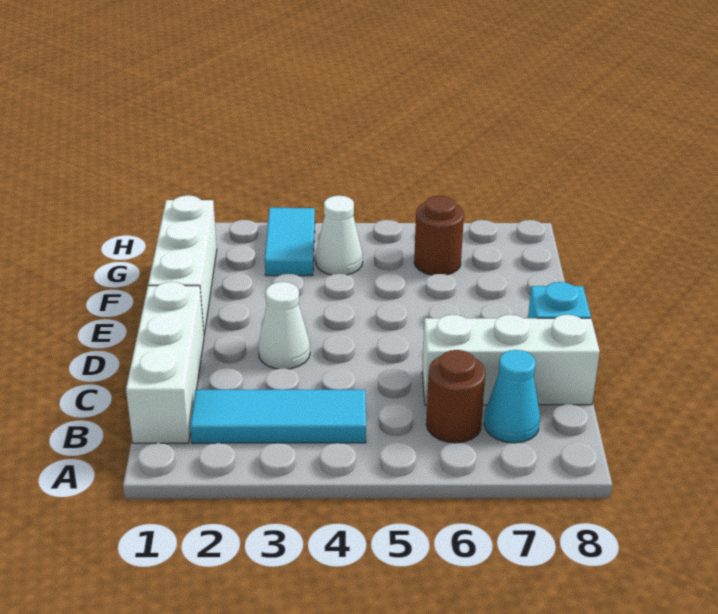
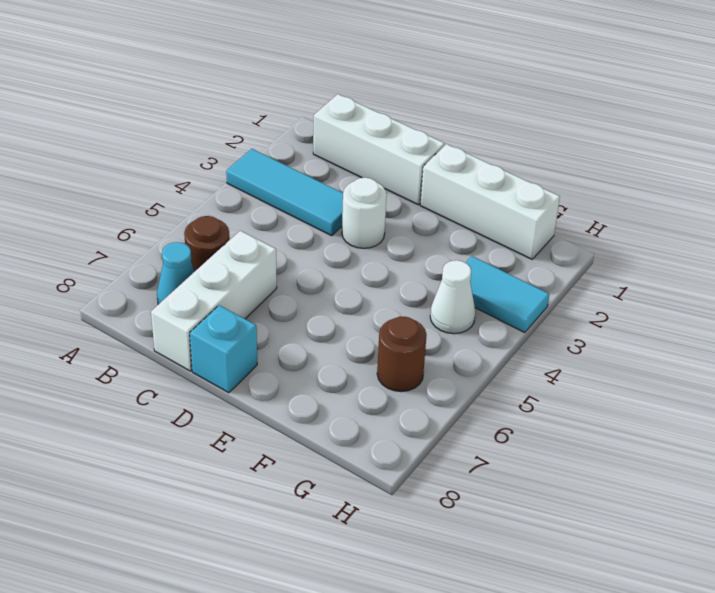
cyan 1x3 tile [190,390,366,443] -> cyan 1x3 tile turned to [226,149,343,236]
white 1x1 cone [258,282,310,369] -> white 1x1 round brick [342,178,387,248]

